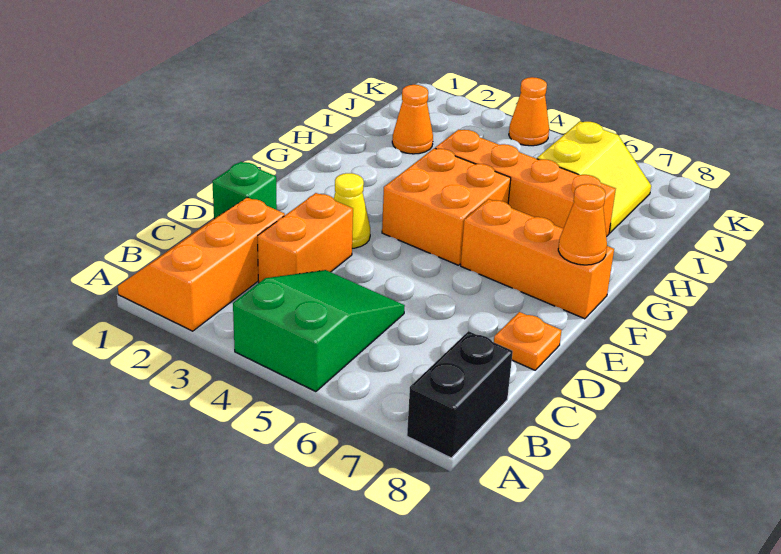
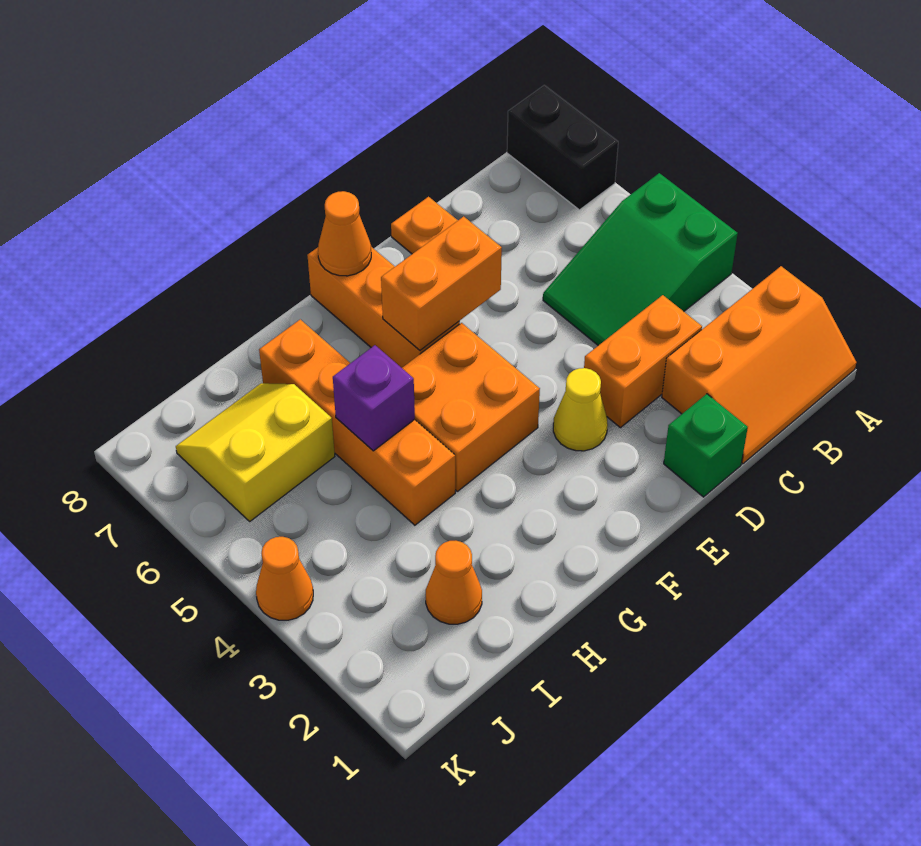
black 1x2 brick [407,331,513,458] -> black 1x2 brick turned to [507,85,618,210]
none -> orange 1x2 brick [381,216,502,350]
none -> purple 1x1 brick [333,345,415,451]

